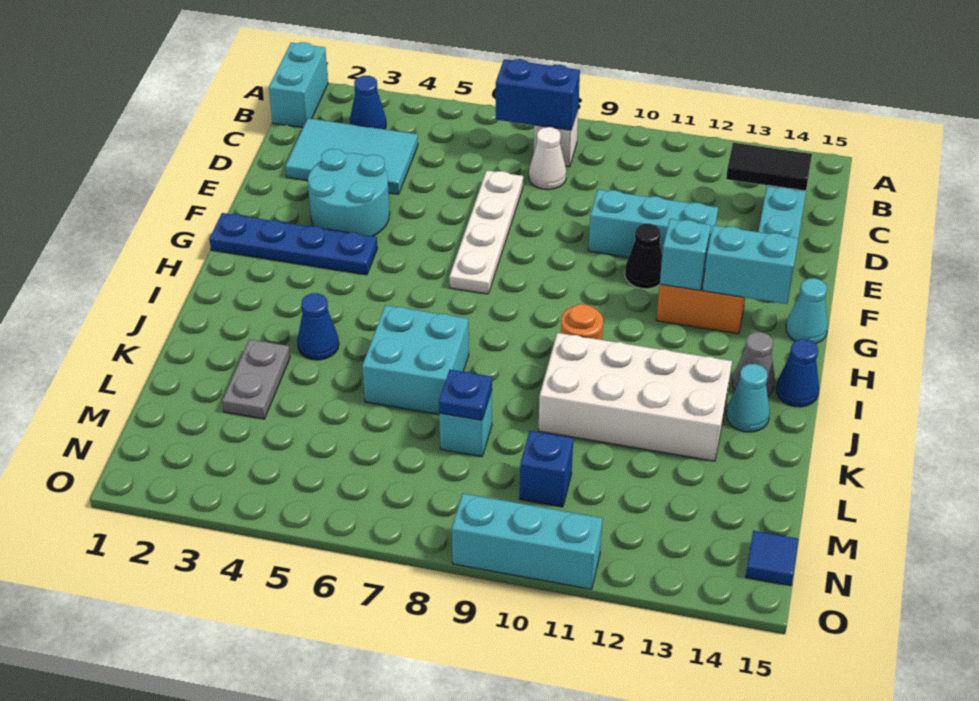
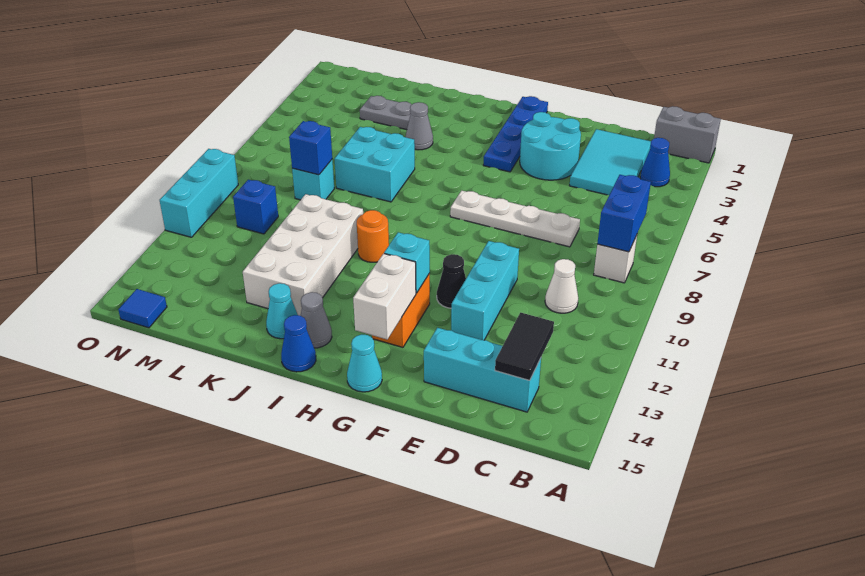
cyan 1x2 brick [269,42,328,128] -> grey 1x2 brick [654,106,721,163]
white 1x1 cone [529,127,566,190] -> white 1x1 cone moved to [545,259,578,313]
cyan 1x2 brick [703,225,798,304] -> white 1x2 brick [353,254,416,339]
blue 1x1 cone [297,293,339,360] -> grey 1x1 cone [405,102,433,150]
blue 1x1 plate [439,370,492,420] -> blue 1x1 brick [289,121,332,175]

